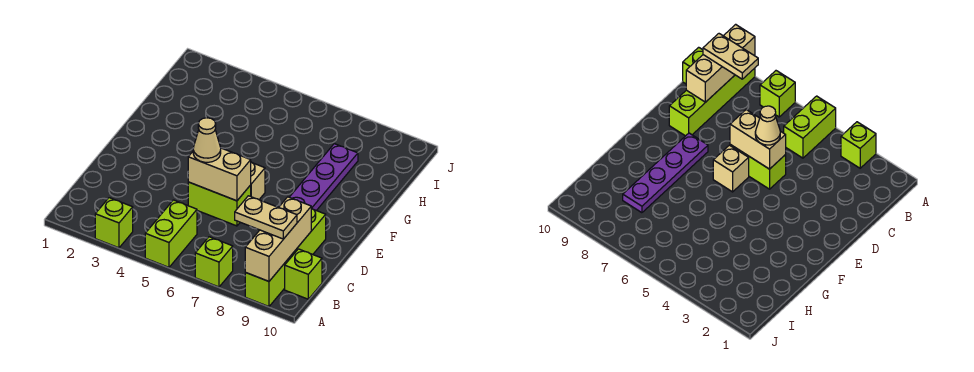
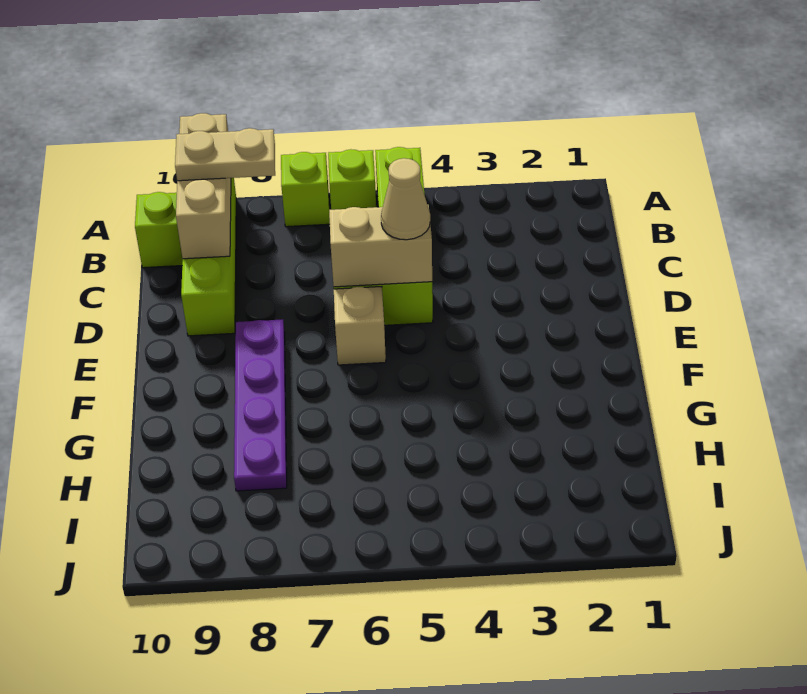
lime 1x1 brick [95,198,133,248] -> lime 1x1 brick moved to [328,149,376,210]

